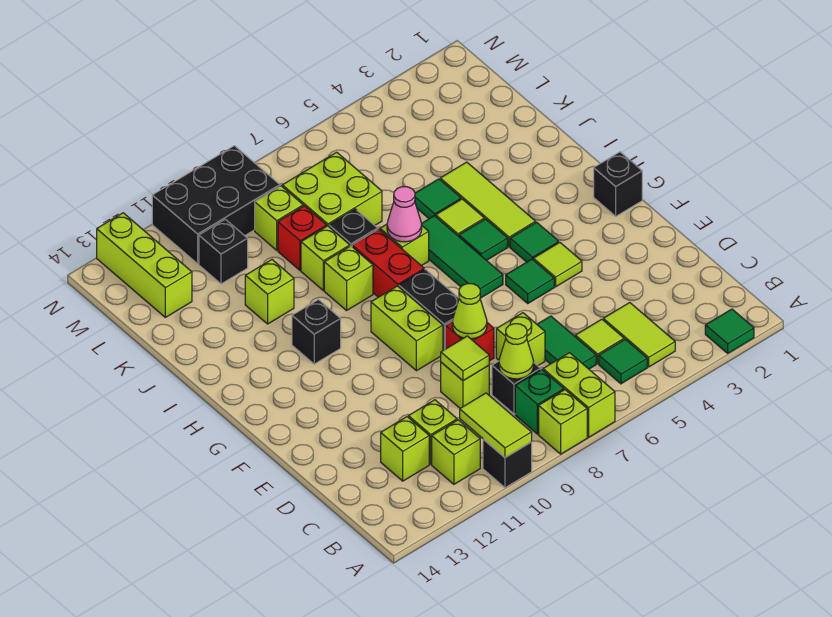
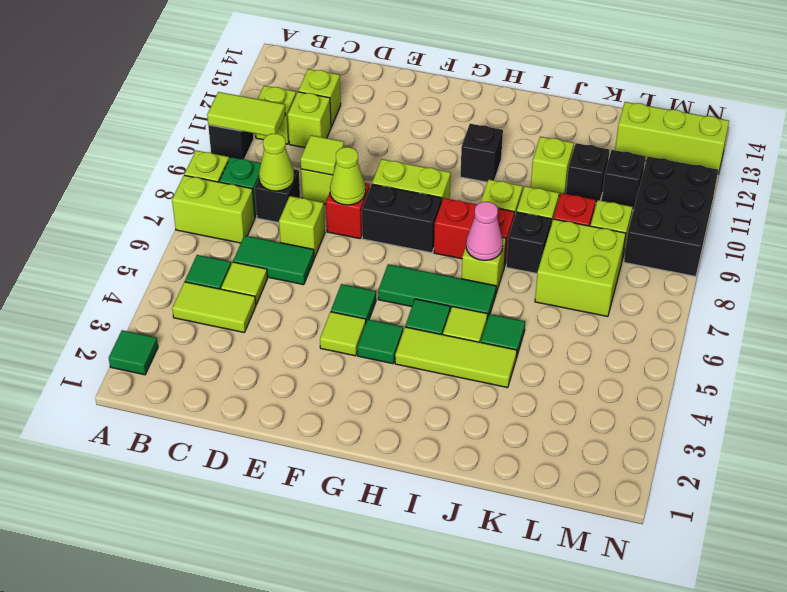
black 1x1 brick [594,152,642,216] -> black 1x1 brick moved to [566,143,609,203]

